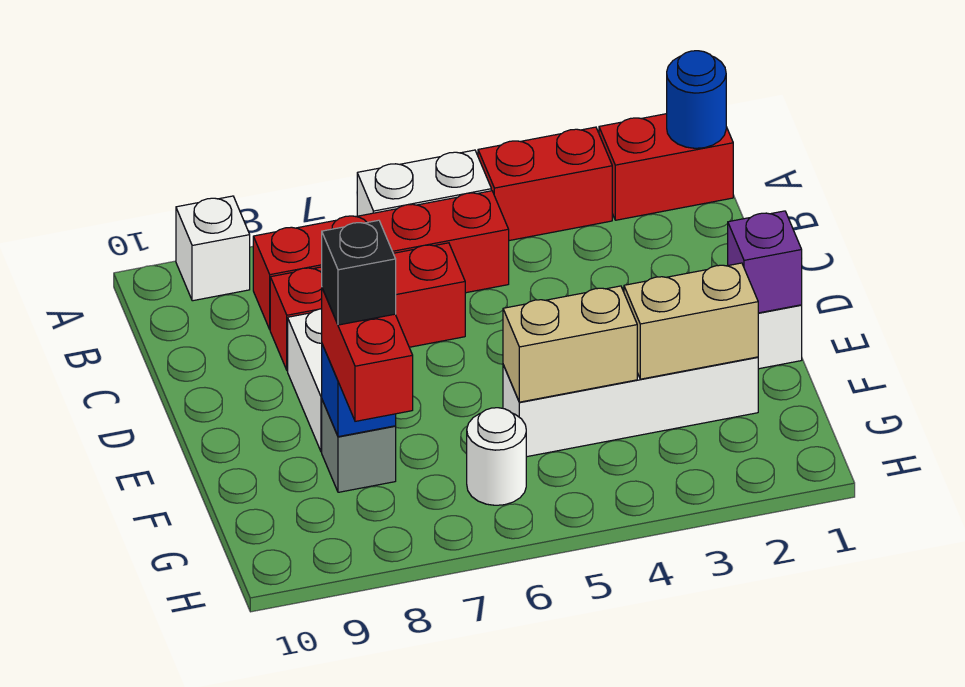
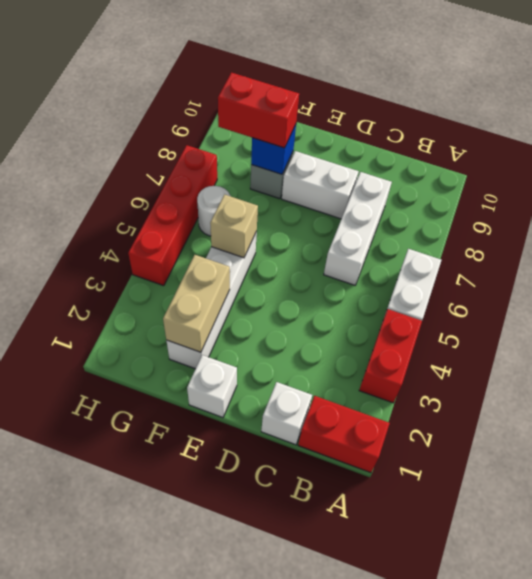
red 1x2 brick [599,114,733,220] -> red 1x2 brick turned to [298,396,390,473]
blue 1x1 round brick [667,51,726,148] -> none
white 1x1 brick [176,196,250,301] -> white 1x1 brick moved to [261,382,312,445]
red 1x4 brick [253,191,509,329] -> red 1x4 brick moved to [128,145,217,286]
red 1x3 brick [270,243,465,370] -> white 1x3 brick [324,172,392,285]
purple 1x1 brick [728,211,802,313] -> none
tan 1x2 brick [503,286,637,402] -> tan 1x1 brick [210,194,258,258]
black 1x1 brick [322,220,396,325] -> none

